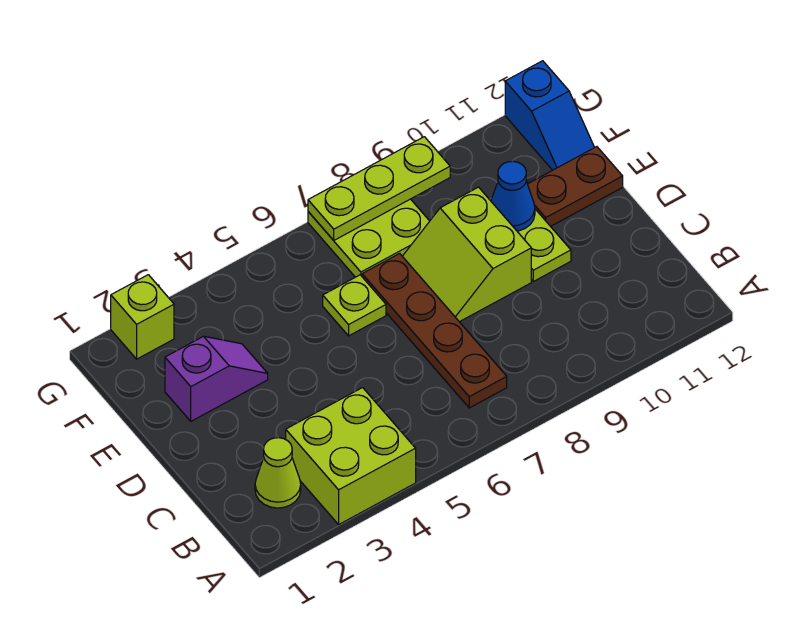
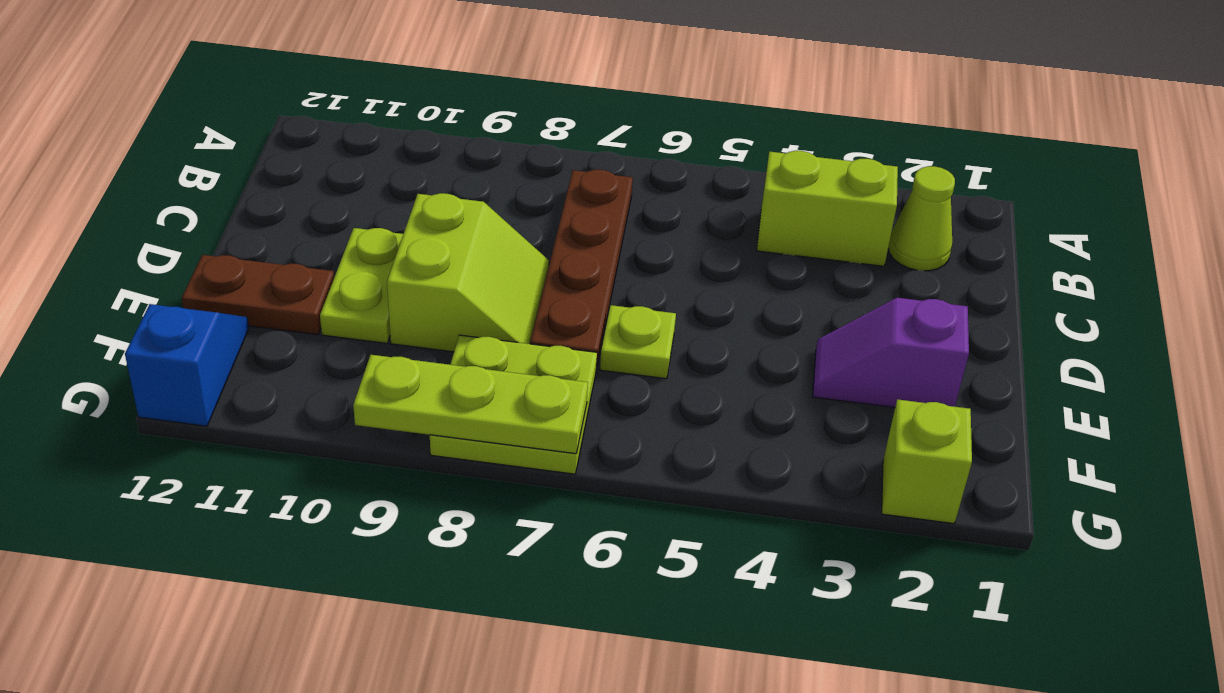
lime 2x2 brick [286,388,416,524] -> lime 1x2 brick [757,151,898,266]
blue 1x1 cone [491,161,535,231] -> none

